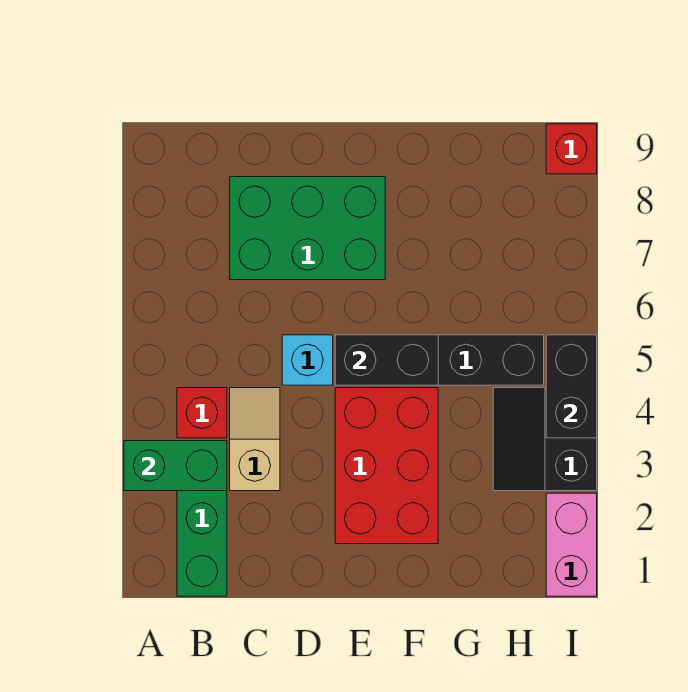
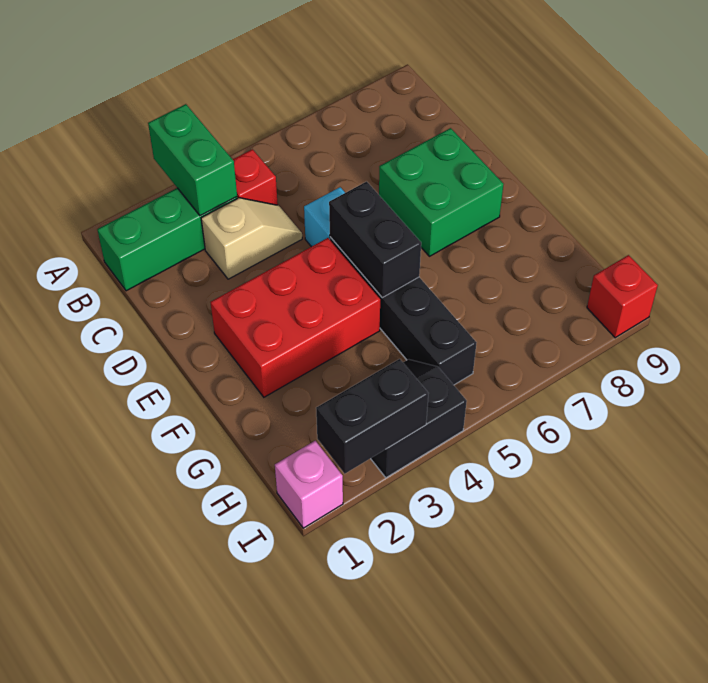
green 2x3 brick [230,177,385,280] -> green 2x2 brick [379,128,504,256]
pink 1x2 brick [546,493,597,596] -> pink 1x1 brick [275,441,343,528]
black 1x2 brick [546,335,597,438] -> black 1x2 brick moved to [316,359,429,474]

